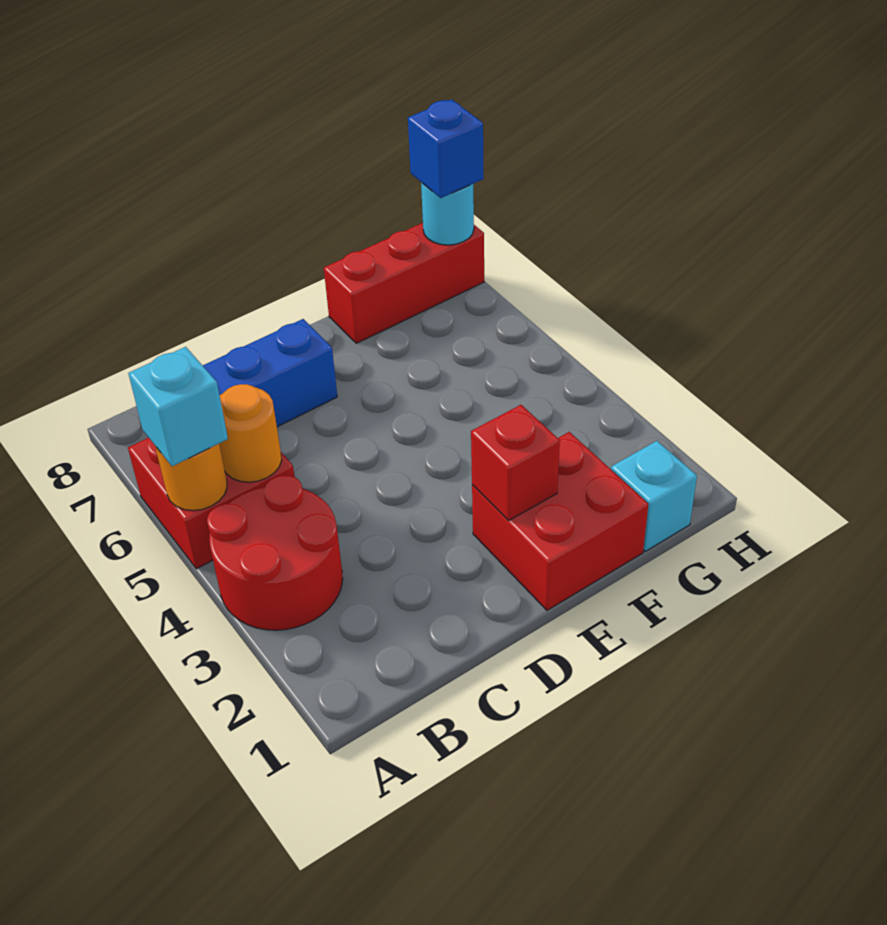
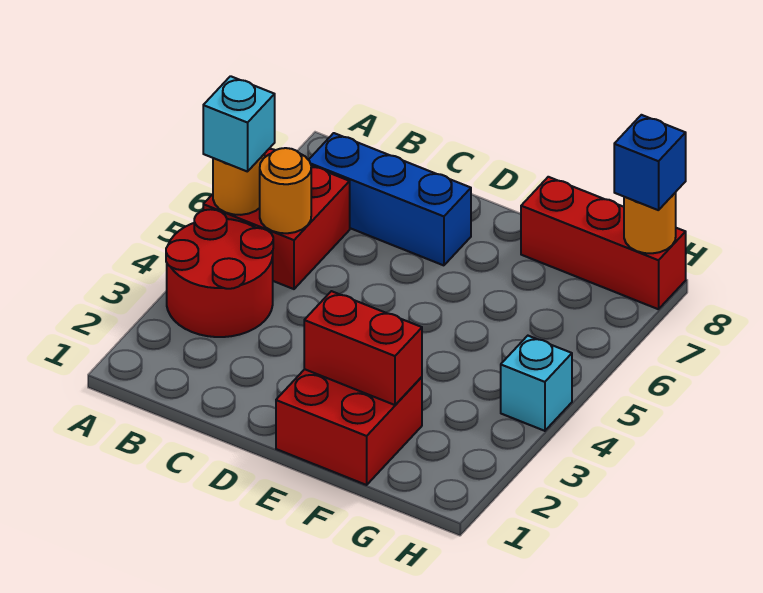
red 1x1 brick [471,405,560,520] -> red 1x2 brick [304,291,422,405]
cyan 1x1 brick [611,441,697,551] -> cyan 1x1 brick moved to [501,336,572,431]
cyan 1x1 round brick [421,182,474,245] -> orange 1x1 round brick [624,192,676,253]

